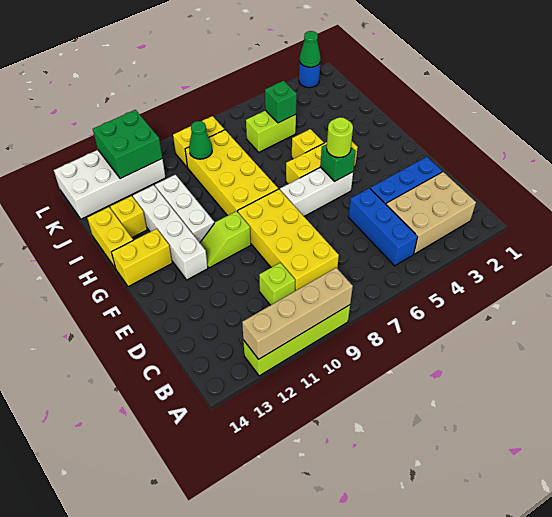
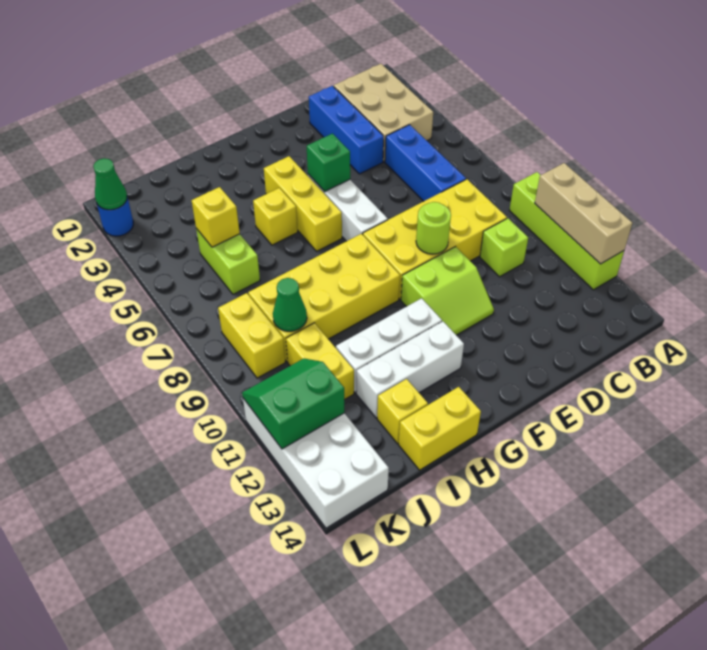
tan 1x4 brick [242,268,353,359] -> tan 1x3 brick [535,163,632,264]
blue 1x3 brick [348,188,417,266] -> blue 1x3 brick turned to [385,125,466,201]
lime 1x1 round brick [327,117,353,157] -> lime 1x1 round brick moved to [416,202,451,254]
lime 1x2 slope [200,211,251,268] -> lime 2x2 slope [401,247,494,335]
white 1x4 brick [133,185,208,280] -> white 1x3 brick [356,321,464,418]
yellow 1x2 brick [112,229,172,287] -> yellow 1x2 brick moved to [286,323,354,400]
green 1x1 brick [265,81,297,123] -> yellow 1x1 brick [192,187,240,247]
green 2x2 brick [93,110,162,179] -> green 2x2 slope [242,359,344,449]

